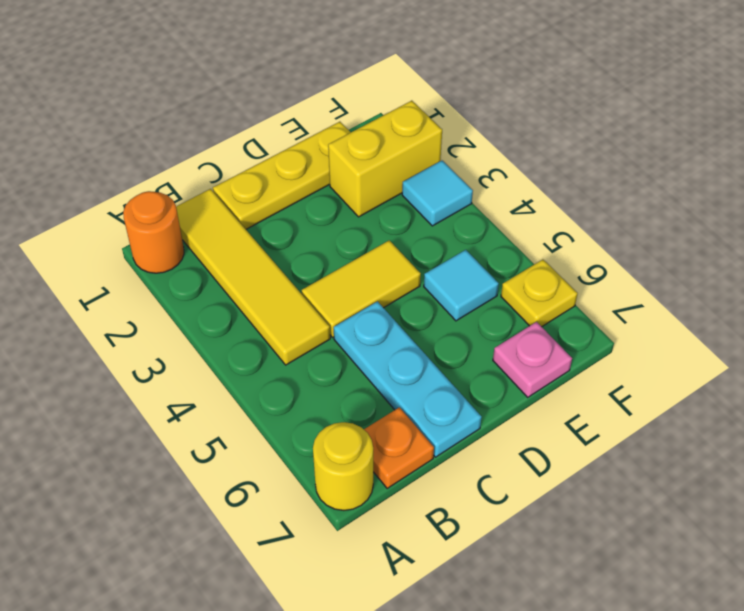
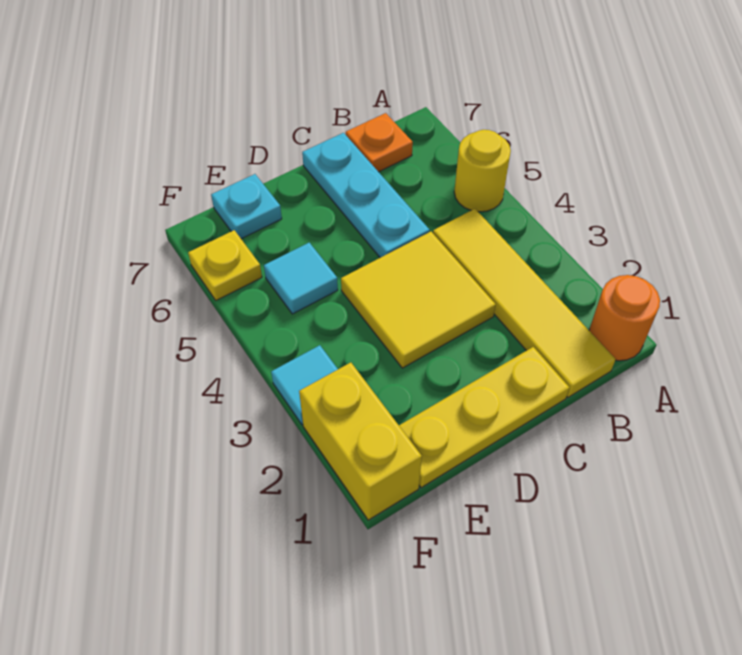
yellow 1x1 round brick [313,422,373,510] -> yellow 1x1 round brick moved to [454,130,511,212]
yellow 1x2 tile [302,240,421,338] -> yellow 2x2 tile [341,232,496,368]
yellow 1x2 brick [328,101,442,217] -> yellow 1x2 brick turned to [299,362,422,520]
pink 1x1 plate [493,322,572,397] -> cyan 1x1 plate [211,174,282,239]

